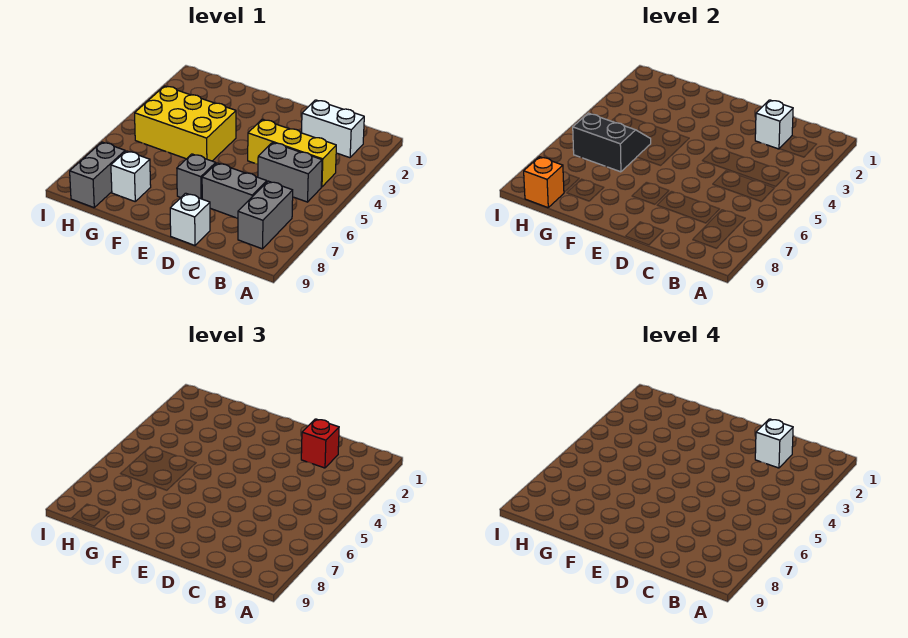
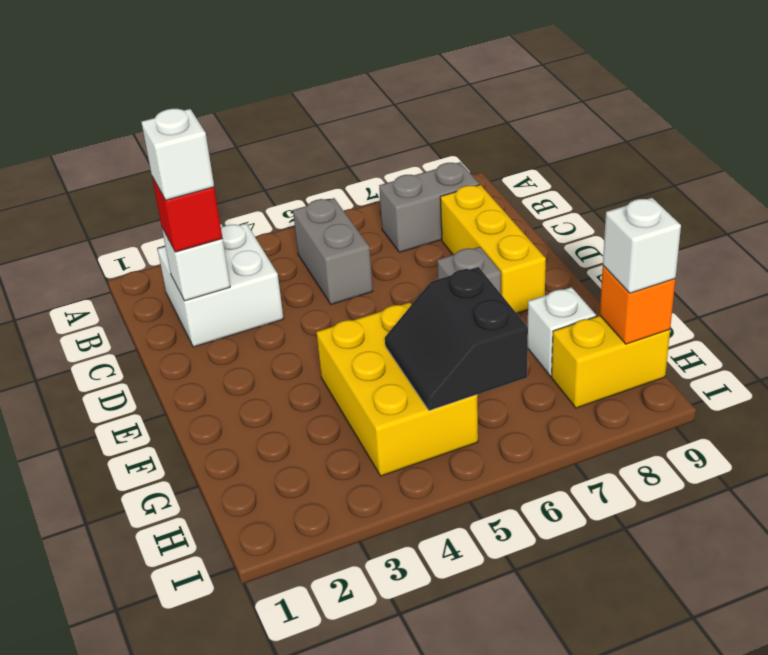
white 1x2 brick [302,100,364,158] -> white 2x2 brick [158,224,284,347]
yellow 1x3 brick [248,120,336,187] -> yellow 1x3 brick moved to [440,185,546,313]
grey 1x2 brick [202,163,267,218] -> none
white 1x1 brick [170,193,210,245] -> white 1x1 brick moved to [603,198,681,293]
grey 1x2 brick [70,142,125,208] -> yellow 1x2 brick [552,316,670,408]

